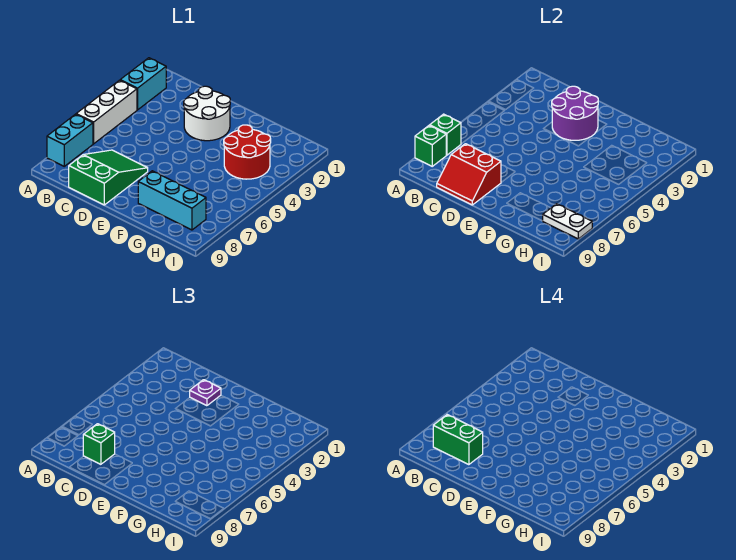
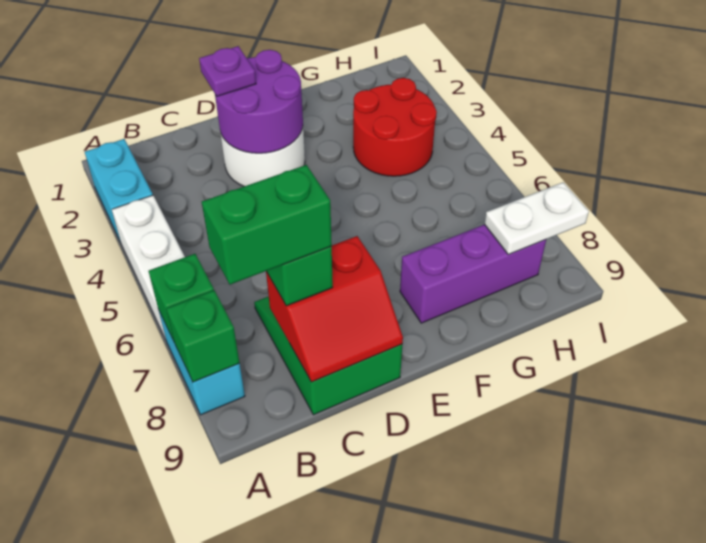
cyan 1x3 brick [138,171,206,230] -> purple 1x3 brick [400,225,546,323]

